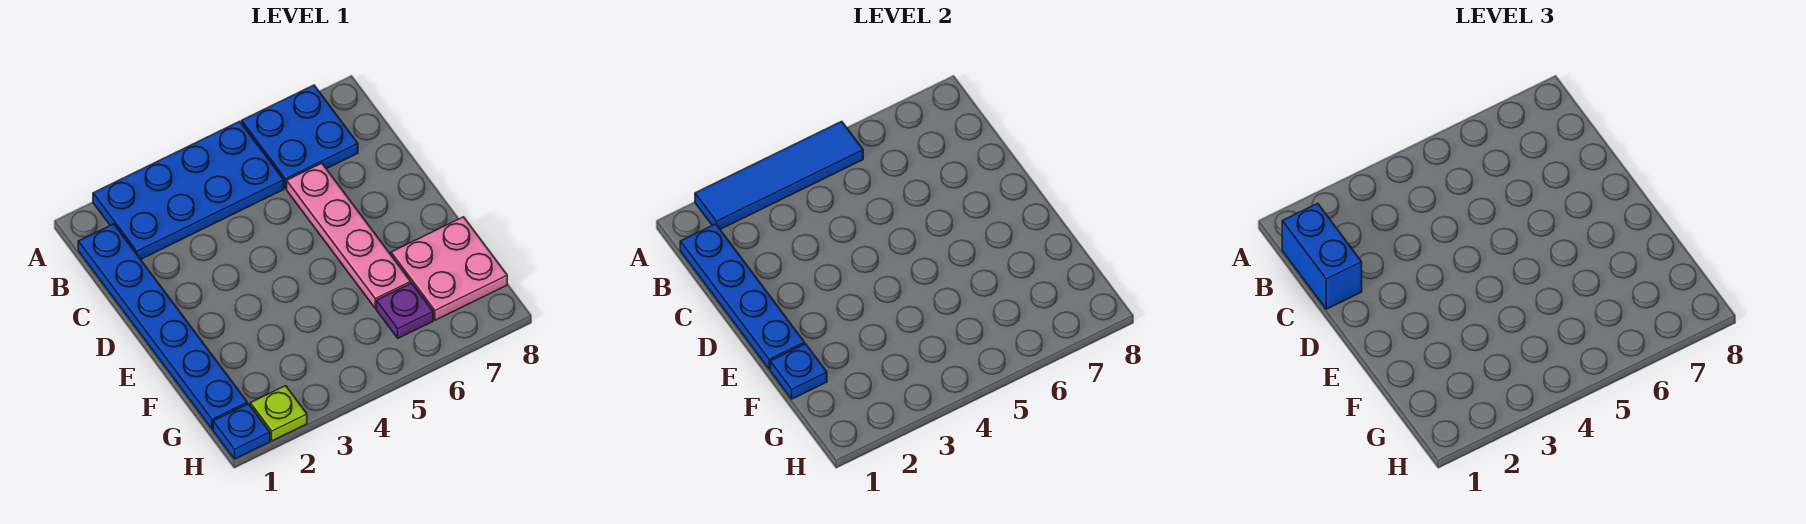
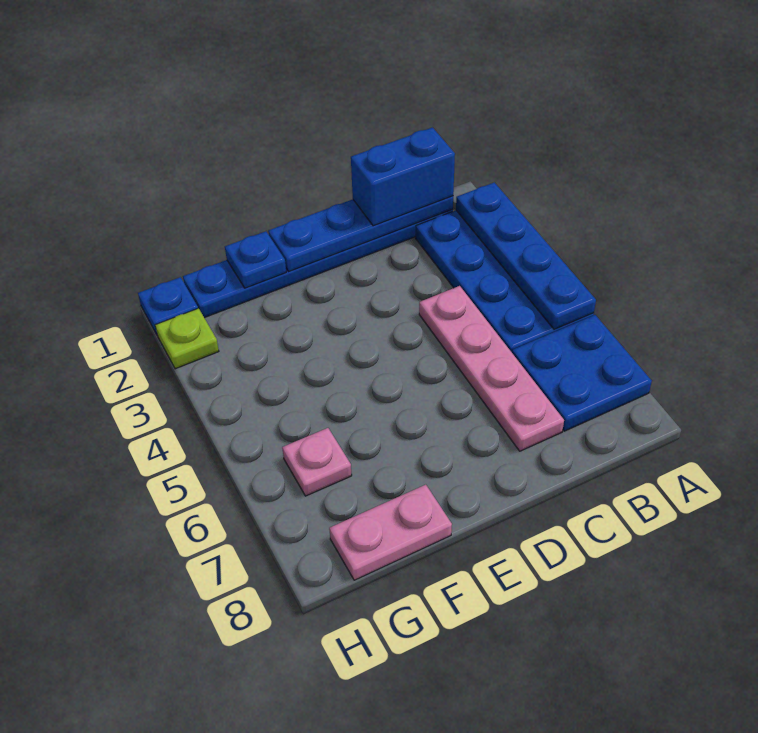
blue 1x4 tile [695,121,863,229] -> blue 1x4 plate [456,182,596,330]
pink 1x4 plate [287,163,411,308] -> pink 1x4 plate turned to [419,286,564,451]
pink 2x2 plate [391,217,507,320] -> pink 1x2 plate [329,485,452,580]
purple 1x1 plate [376,283,433,338] -> pink 1x1 plate [282,428,352,496]

